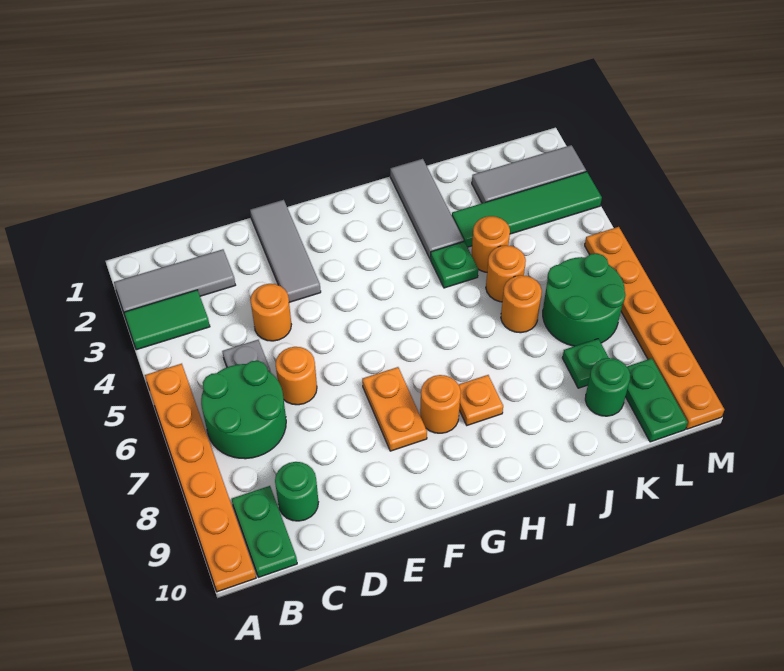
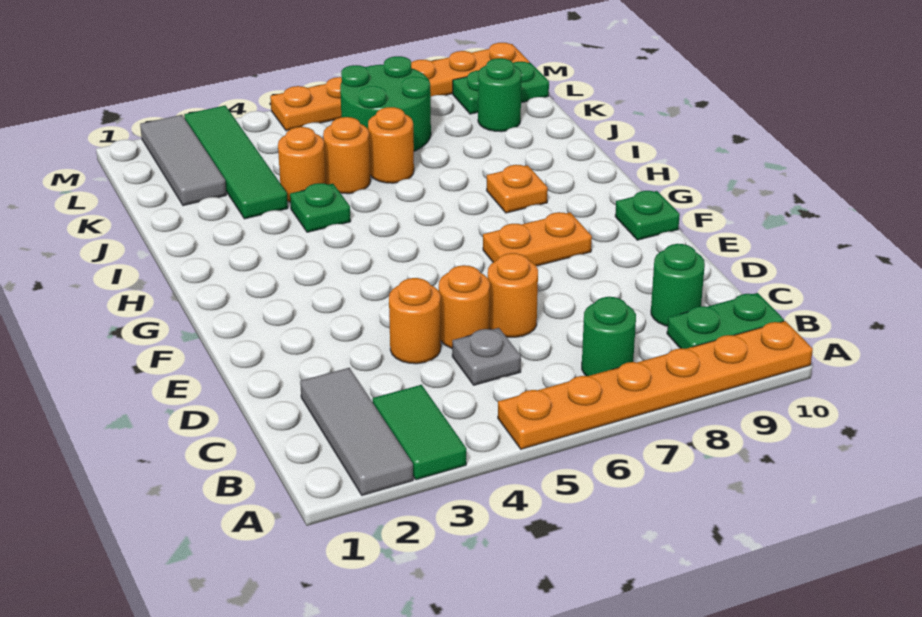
green 2x2 round brick [201,361,286,459] -> green 1x1 round brick [582,297,636,376]
grey 1x3 tile [250,200,321,302] -> none
orange 1x1 round brick [420,375,461,433] -> orange 1x1 round brick moved to [438,265,490,348]
grey 1x3 tile [390,159,464,259] -> none
green 1x1 plate [562,339,609,388] -> green 1x1 plate moved to [615,191,680,240]

